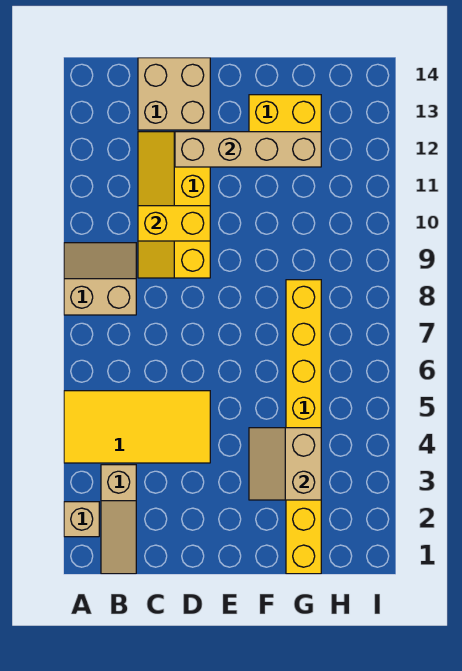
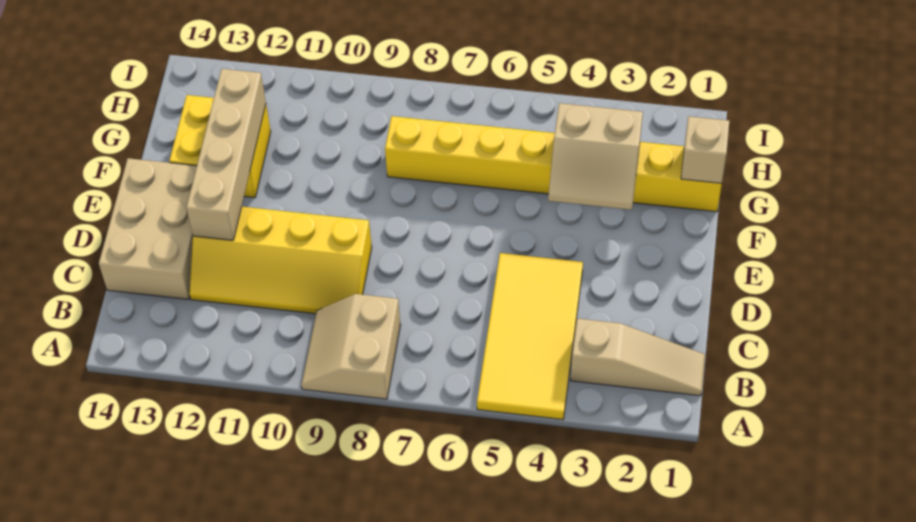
tan 1x1 brick [64,502,99,537] -> tan 1x1 brick moved to [681,116,729,183]
yellow 1x2 brick [138,206,210,241] -> none
tan 2x2 brick [138,58,210,130] -> tan 2x3 brick [99,158,197,299]

